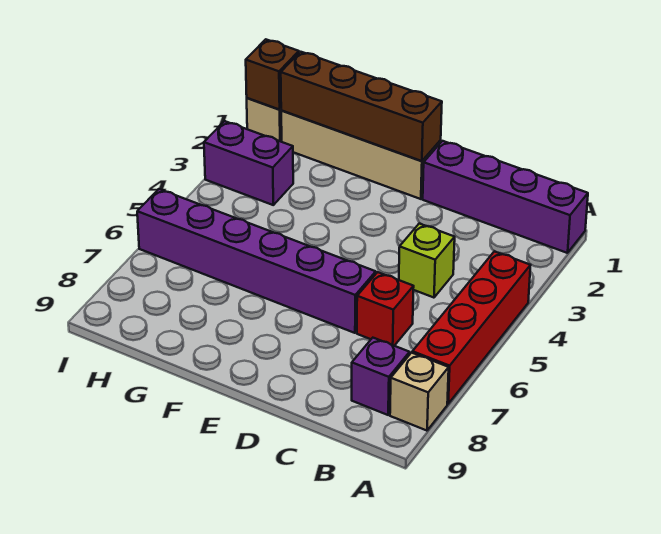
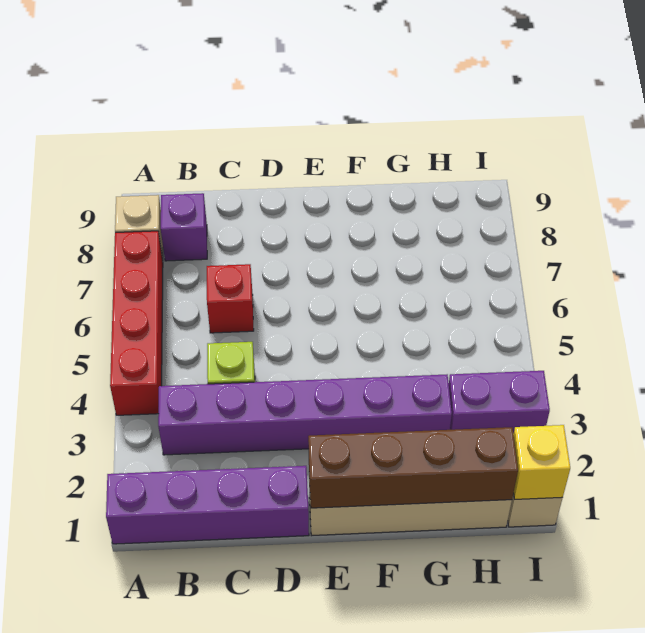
purple 1x6 brick [137,189,376,333] -> purple 1x6 brick moved to [158,375,452,455]
brown 1x1 brick [246,39,299,110] -> yellow 1x1 brick [513,425,570,499]

